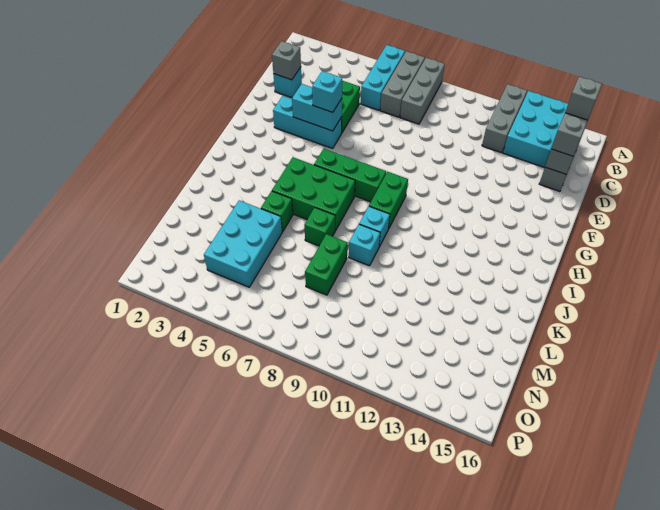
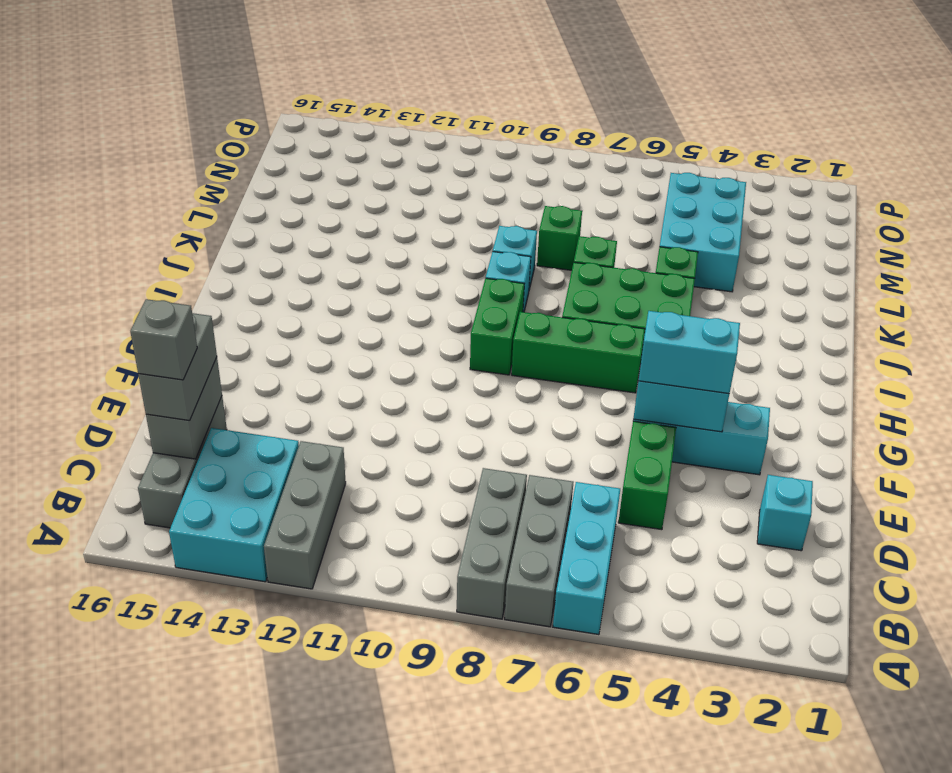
grey 1x1 brick [272,41,301,80] -> none
cyan 1x1 brick [312,71,342,112] -> cyan 1x2 brick [638,311,740,394]
green 1x2 brick [305,234,348,295] -> green 1x1 brick [537,206,582,270]

